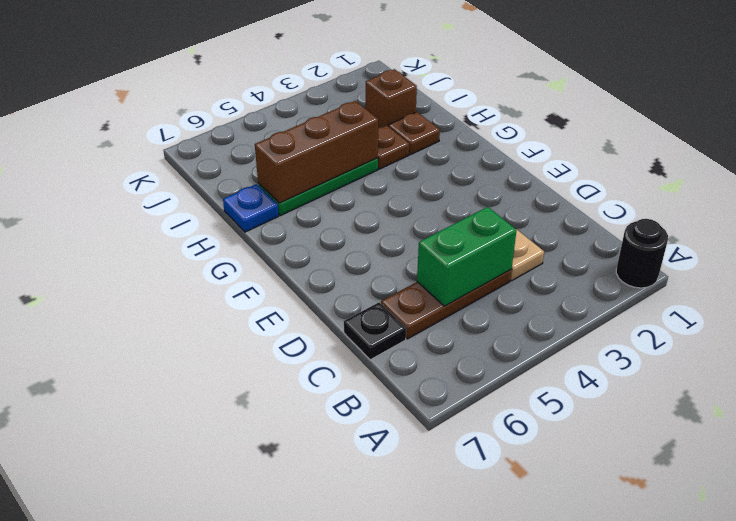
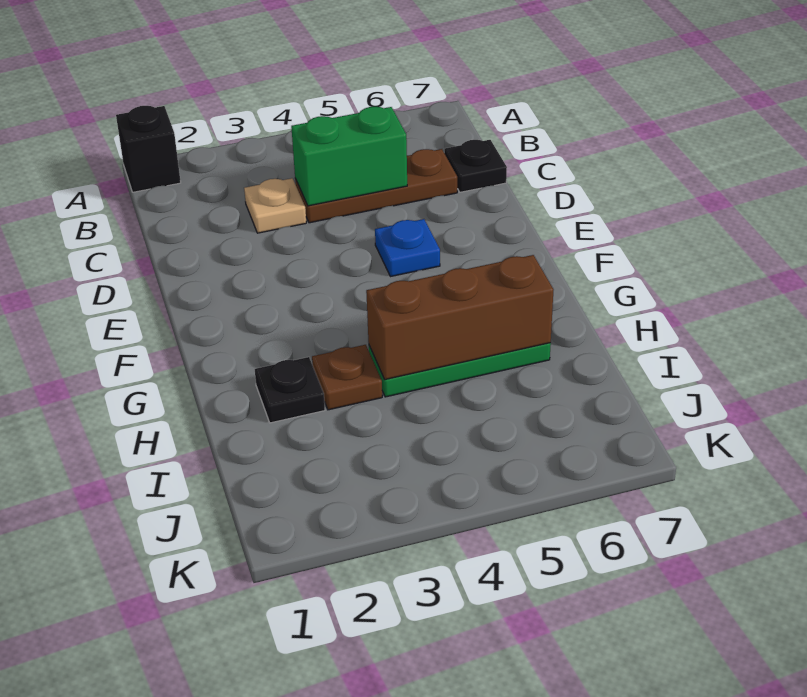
black 1x1 round brick [616,219,668,288] -> black 1x1 brick [116,106,181,192]
brown 1x1 plate [388,112,440,155] -> black 1x1 plate [255,357,325,423]
blue 1x1 plate [223,184,279,232] -> blue 1x1 plate moved to [375,219,440,277]
brown 1x1 brick [366,69,417,128] -> none

